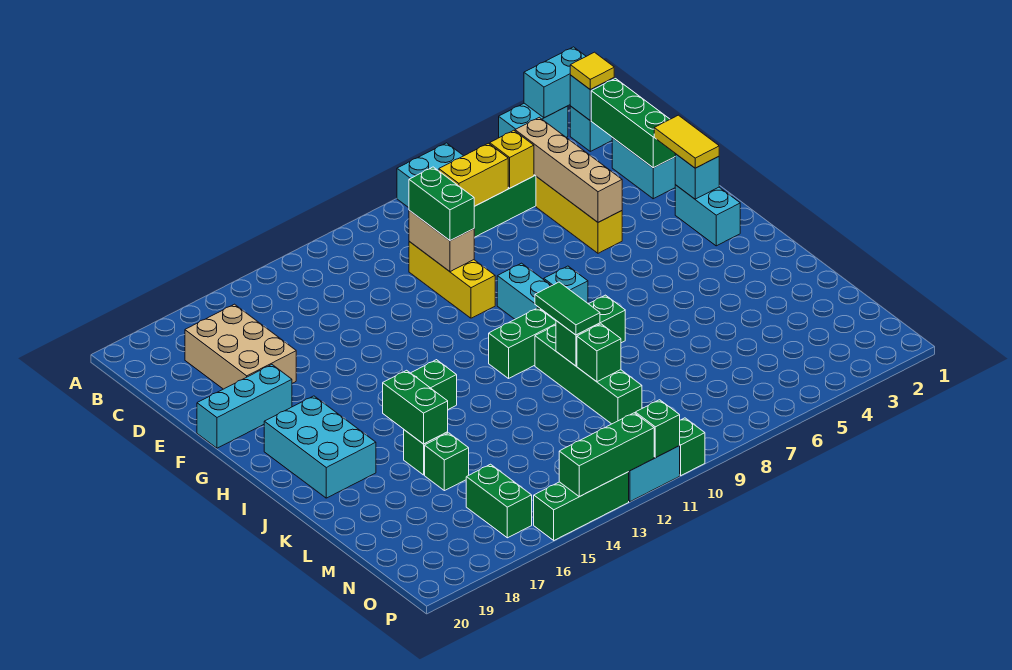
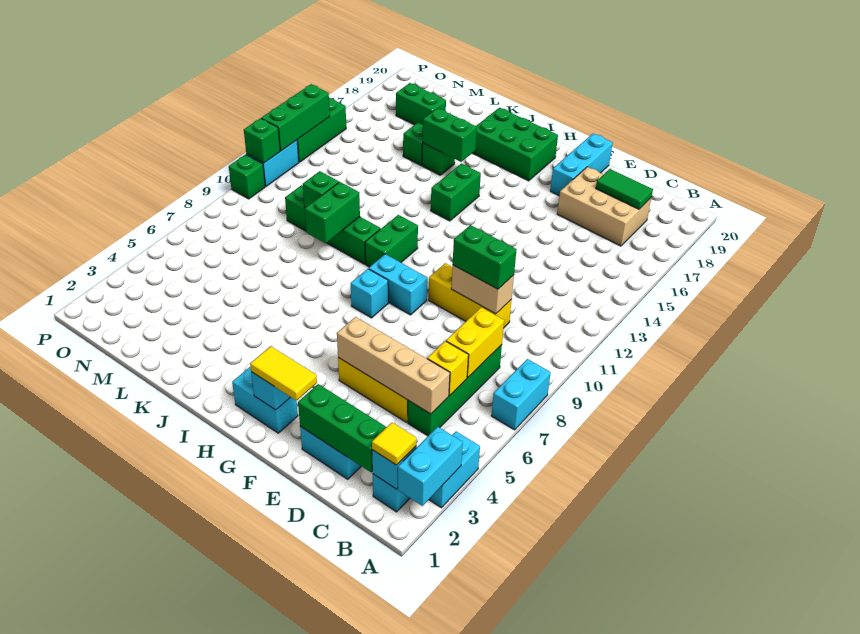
cyan 2x3 brick [264,396,376,498] -> green 2x3 brick [473,108,558,181]
green 1x2 tile [535,282,600,335] -> green 1x2 tile moved to [596,169,653,209]
green 1x2 brick [466,464,532,538] -> green 1x2 brick moved to [396,83,446,125]

